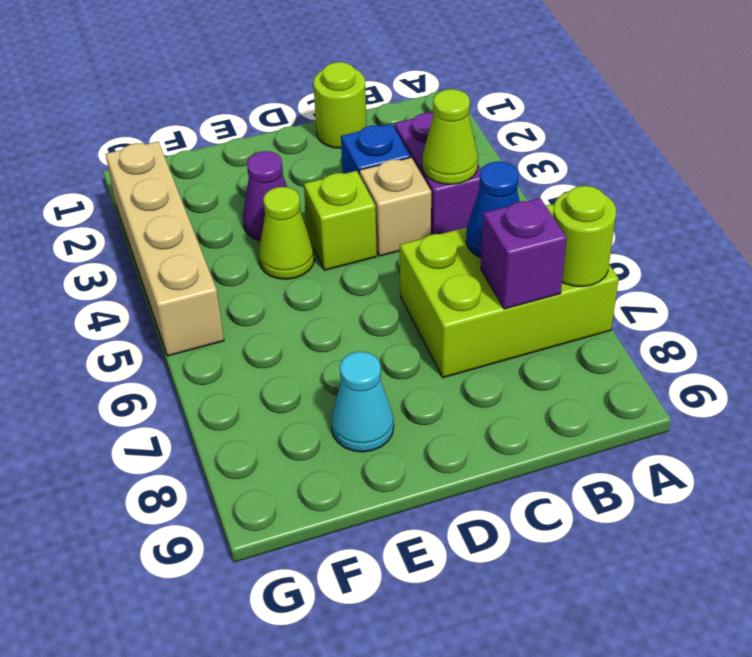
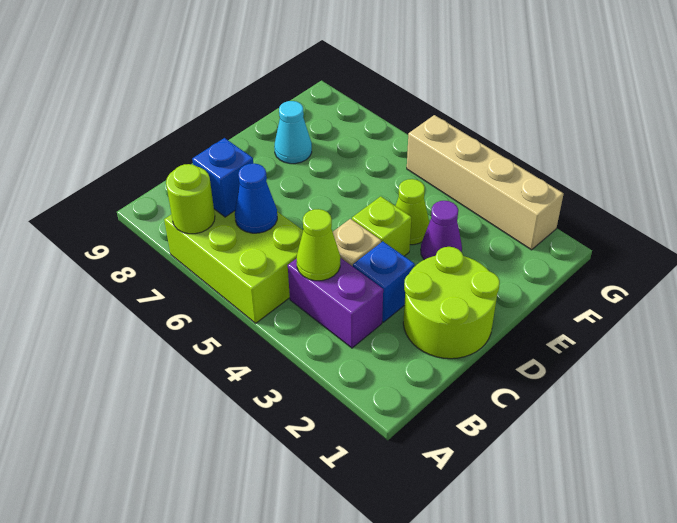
lime 2x3 brick [400,205,619,378] -> lime 2x3 brick turned to [164,209,303,323]
purple 1x1 brick [481,198,567,309] -> blue 1x1 brick [192,138,253,217]
lime 1x1 round brick [313,62,367,148] -> lime 2x2 round brick [403,247,500,359]

